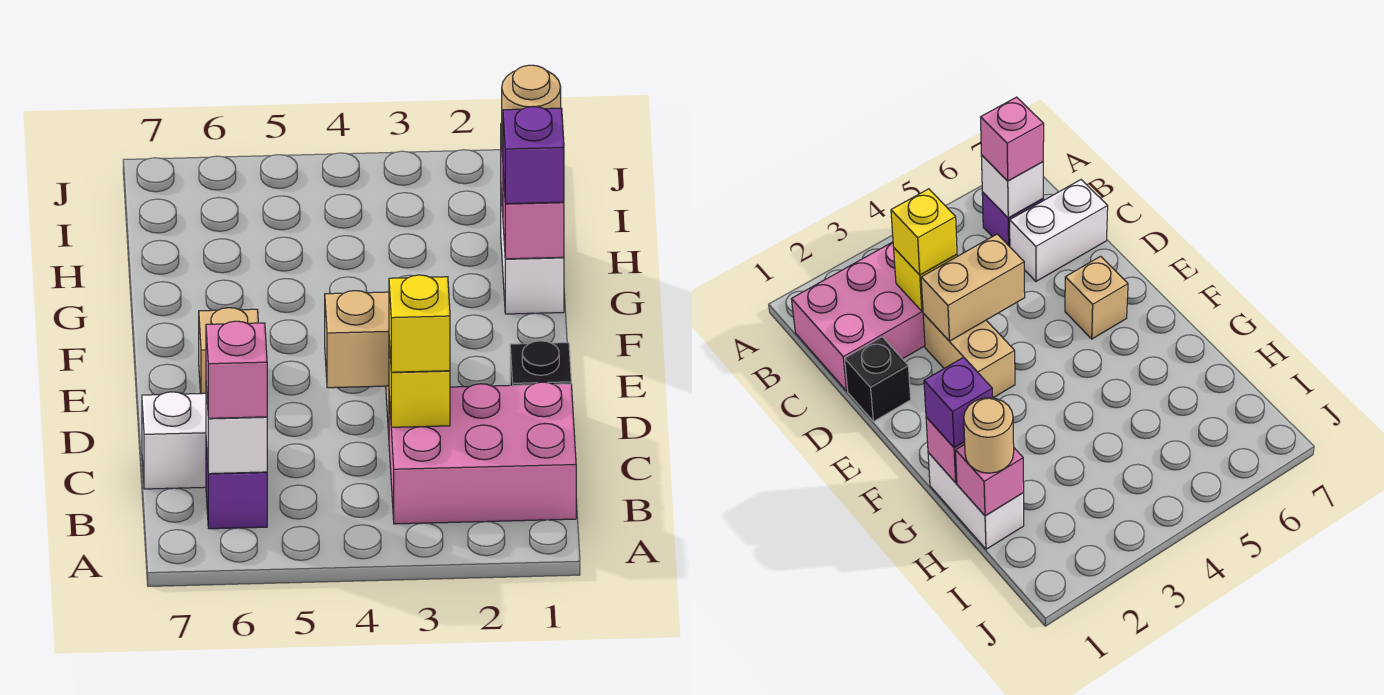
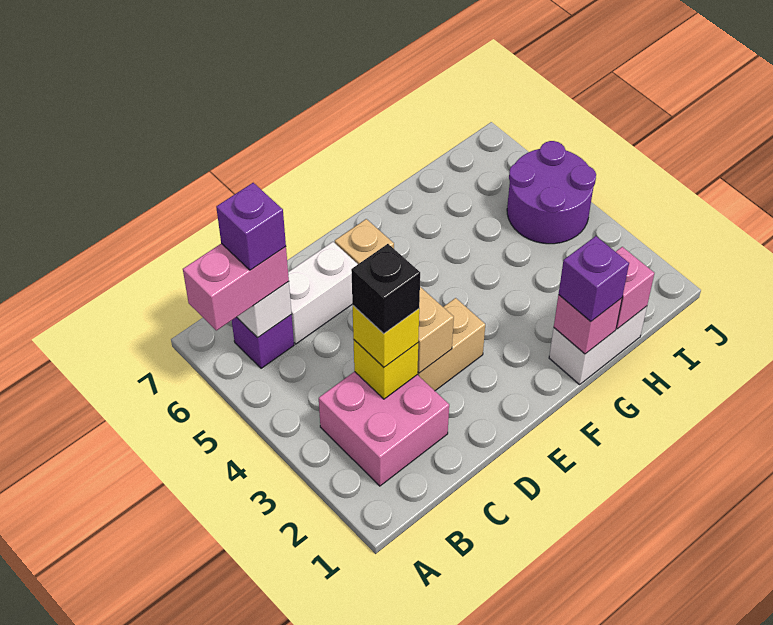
pink 2x3 brick [389,382,576,524] -> pink 2x2 brick [319,372,449,486]
pink 1x1 brick [206,321,267,418] -> pink 1x2 brick [183,243,289,330]
none -> purple 1x1 brick [216,183,286,270]
white 1x2 brick [142,392,206,489] -> white 1x2 brick turned to [288,242,358,344]
black 1x1 brick [510,341,571,385] -> black 1x1 brick moved to [351,244,420,334]
tan 1x1 round brick [502,65,561,145] -> none
none -> purple 2x2 round brick [507,141,596,244]

